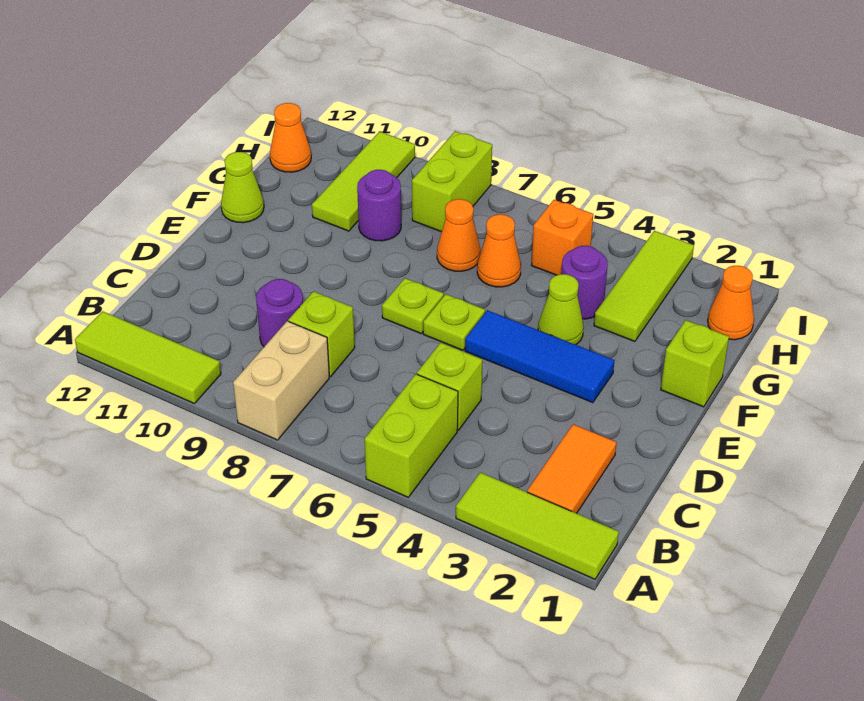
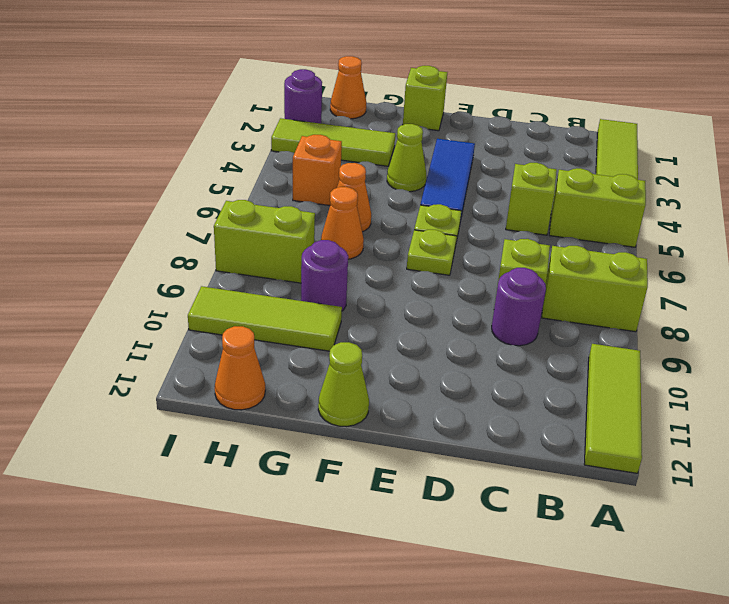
tan 1x2 brick [233,321,329,440] -> lime 1x2 brick [542,246,648,332]
orange 1x2 tile [527,424,617,513] -> none
purple 1x1 round brick [561,246,608,319] -> purple 1x1 round brick moved to [284,69,322,124]

